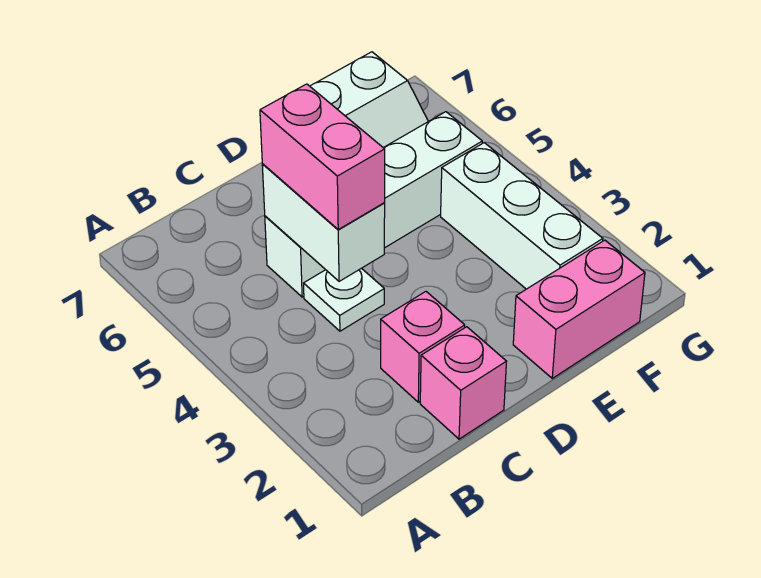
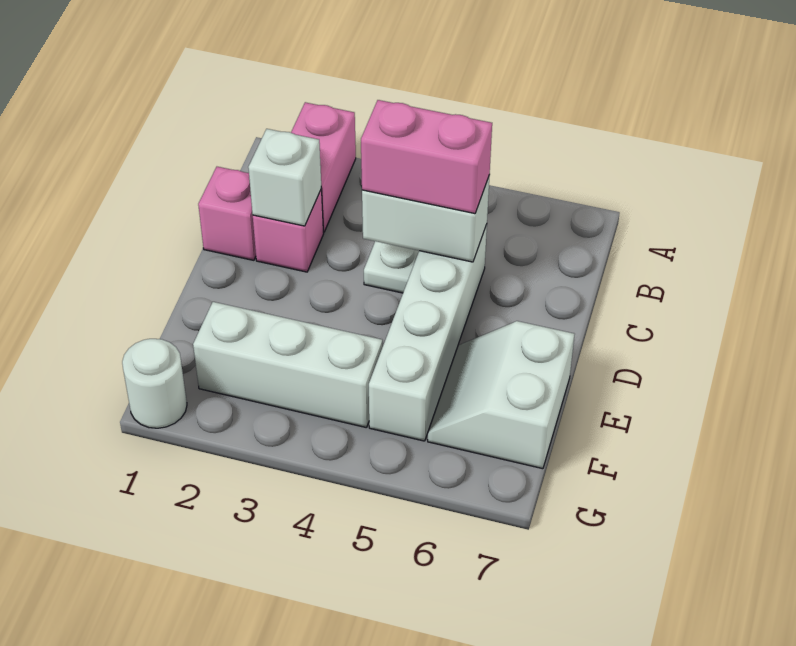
none -> white 1x1 brick [248,129,321,226]
pink 1x2 brick [513,240,645,378] -> pink 1x2 brick moved to [291,102,356,232]
none -> white 1x1 round brick [122,339,187,428]

